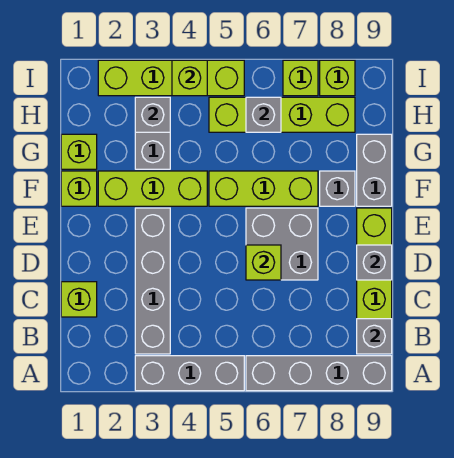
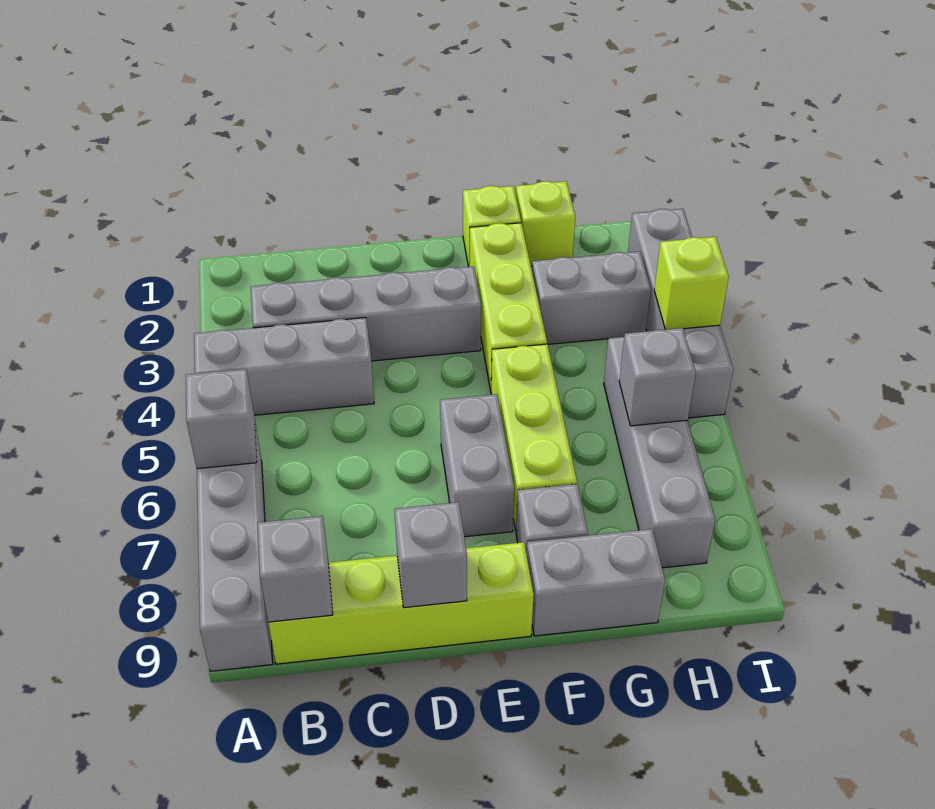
grey 1x3 brick [135,356,244,391] -> grey 1x3 brick turned to [194,318,374,415]
lime 1x1 brick [61,282,97,317] -> none
grey 2x2 brick [246,208,318,280] -> grey 1x2 brick [440,394,514,537]
lime 1x1 brick [246,245,281,280] -> none
grey 1x1 brick [135,97,170,132] -> grey 1x1 brick moved to [186,369,257,469]
lime 1x4 brick [209,97,355,132] -> grey 1x4 brick [604,337,715,568]
lime 1x4 brick [98,60,244,96] -> grey 1x4 brick [628,209,733,418]
lime 1x1 brick [283,60,318,96] -> none
lime 1x1 brick [320,60,355,96] -> none

